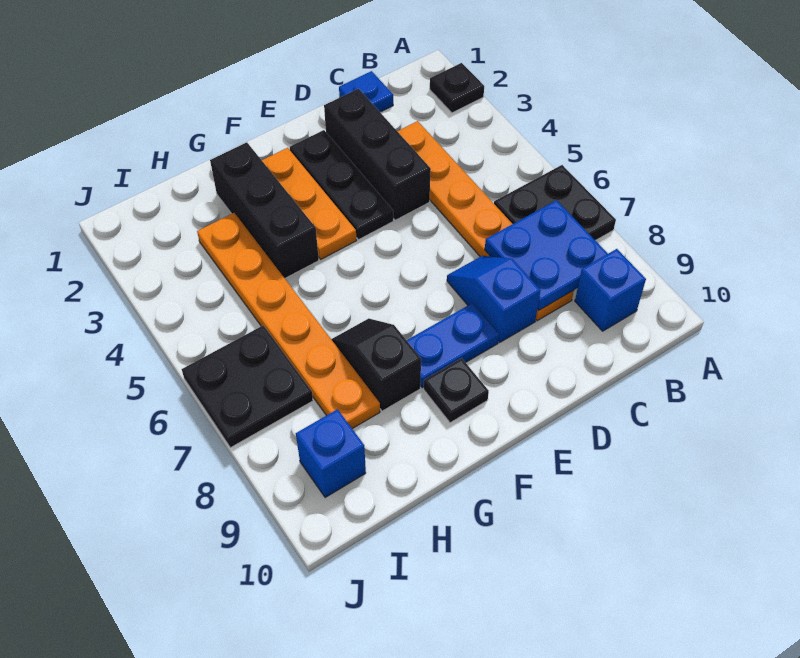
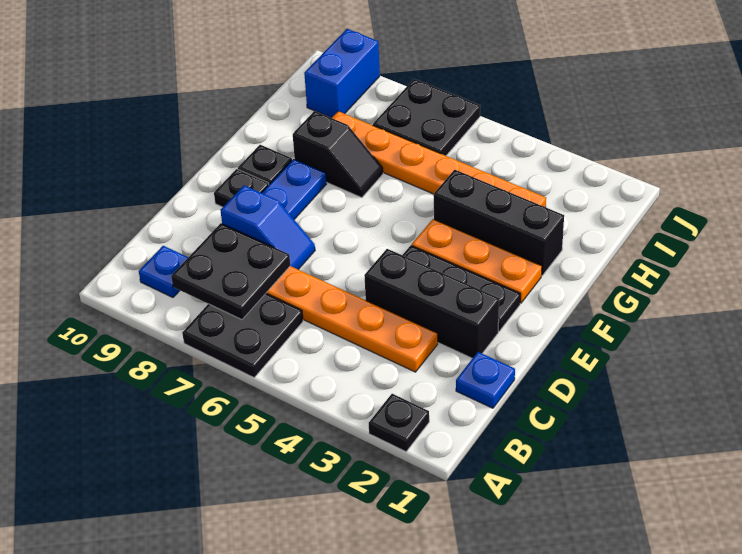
blue 2x2 plate [485,200,608,310] -> black 2x2 plate [171,223,290,320]
blue 1x1 brick [575,249,646,331] -> blue 1x1 plate [139,246,188,297]
none -> black 1x1 plate [214,169,269,207]
blue 1x1 brick [296,409,366,498] -> blue 1x2 brick [304,29,380,118]

